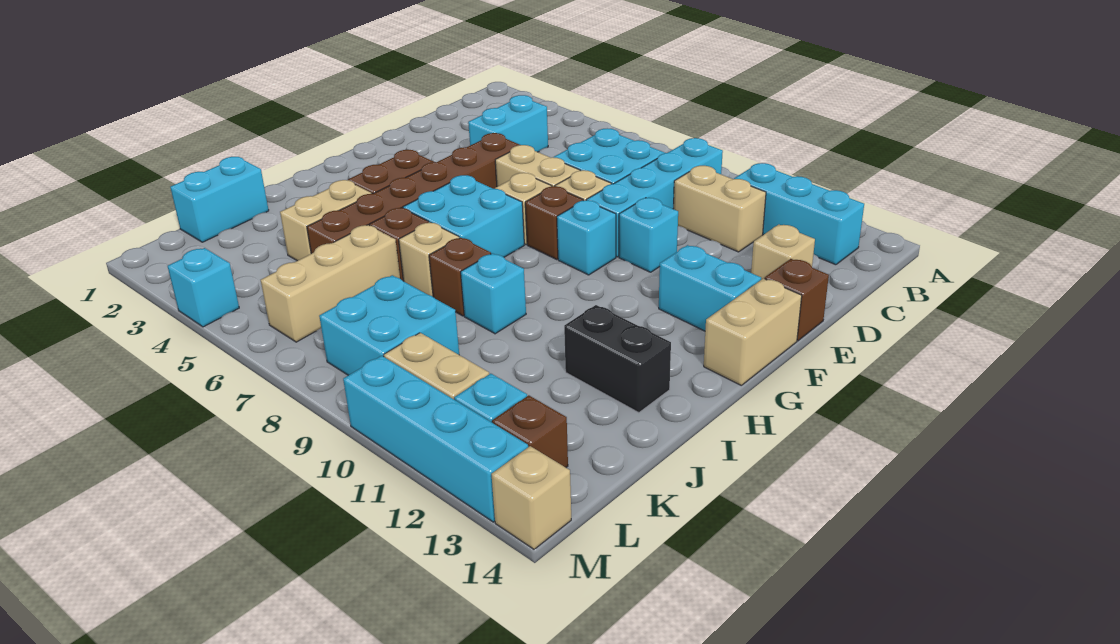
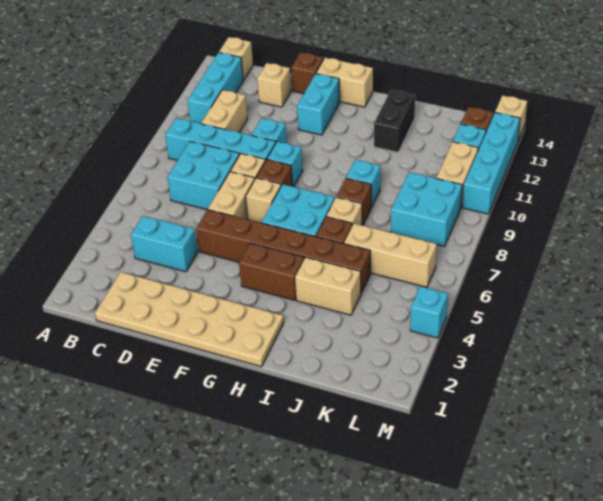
none -> tan 1x1 brick [219,37,253,80]
none -> tan 2x6 plate [95,272,284,367]
cyan 1x2 brick [170,157,269,242] -> none

